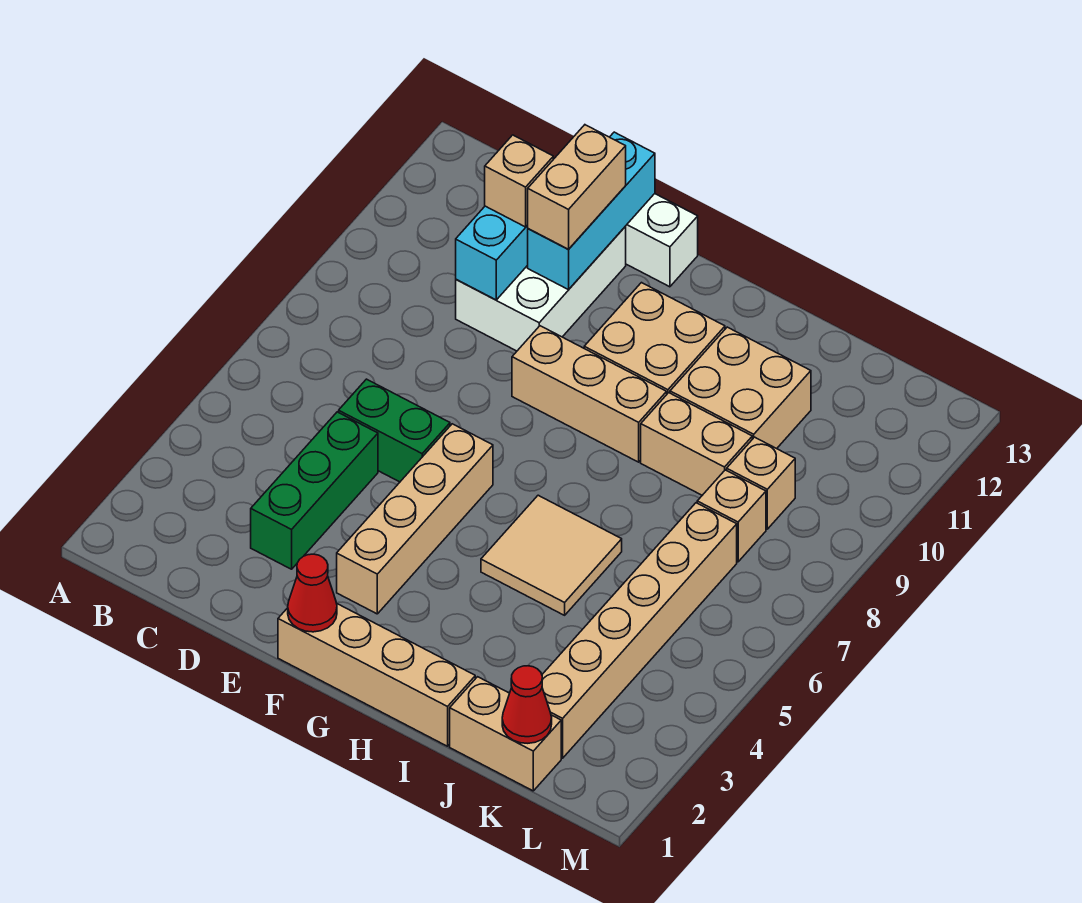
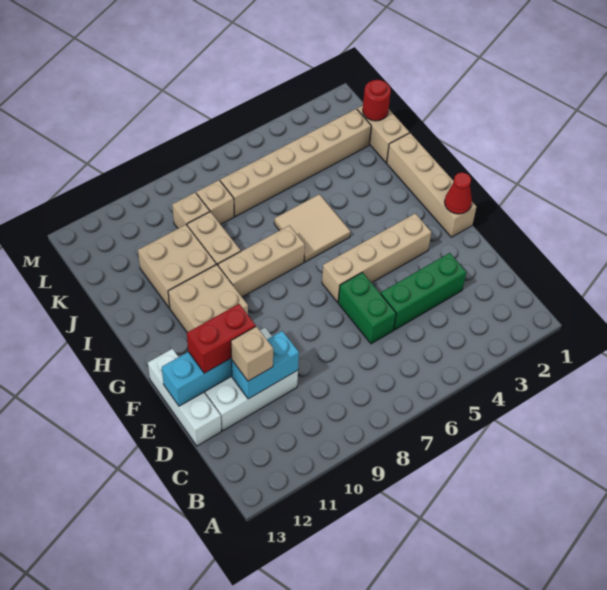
tan 1x2 brick [527,125,626,249] -> red 1x2 brick [187,304,256,373]
tan 1x3 brick [512,326,667,462] -> tan 1x3 brick turned to [218,225,305,297]
red 1x1 cone [502,666,552,743] -> red 1x1 round brick [363,80,391,121]

